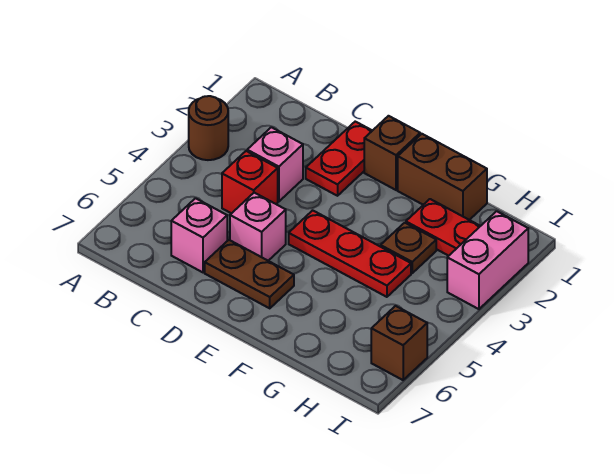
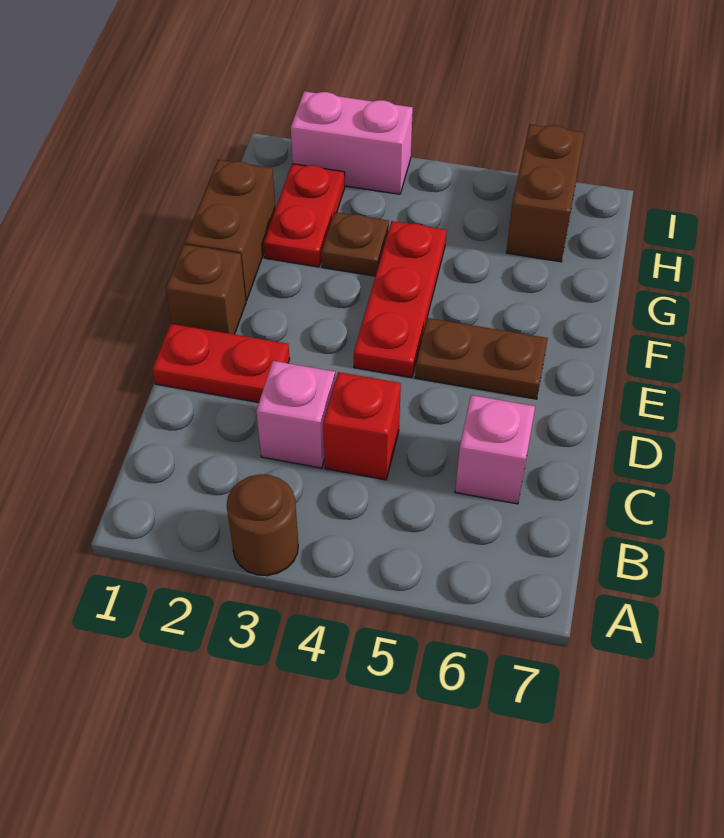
pink 1x1 brick [230,193,286,261] -> none
brown 1x2 plate [205,240,294,308] -> brown 1x2 plate turned to [415,318,548,399]
brown 1x1 brick [371,306,427,380] -> brown 1x2 brick [506,124,584,262]

